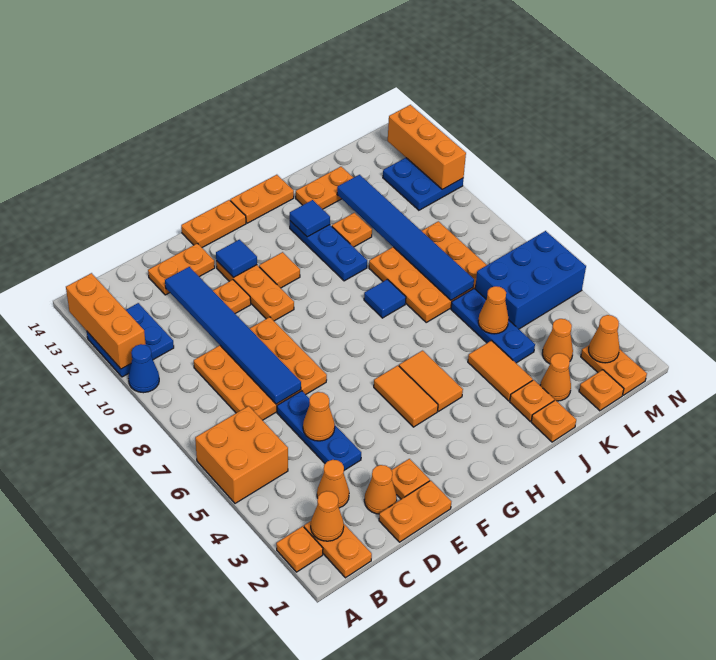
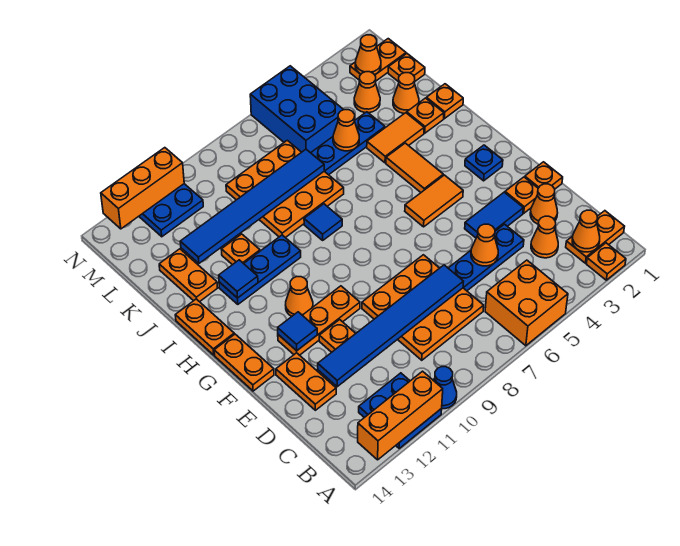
orange 1x2 plate [379,480,451,542] -> orange 1x1 plate [525,162,563,189]
none -> blue 1x2 tile [465,192,523,238]
none -> blue 1x1 plate [465,145,503,181]
orange 1x1 tile [259,252,300,288] -> orange 1x1 cone [286,277,313,317]
orange 1x2 tile [399,351,463,411] -> orange 1x2 tile turned to [386,143,443,192]

